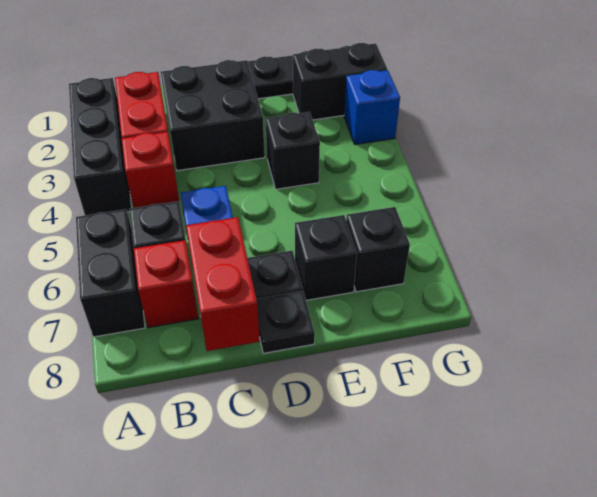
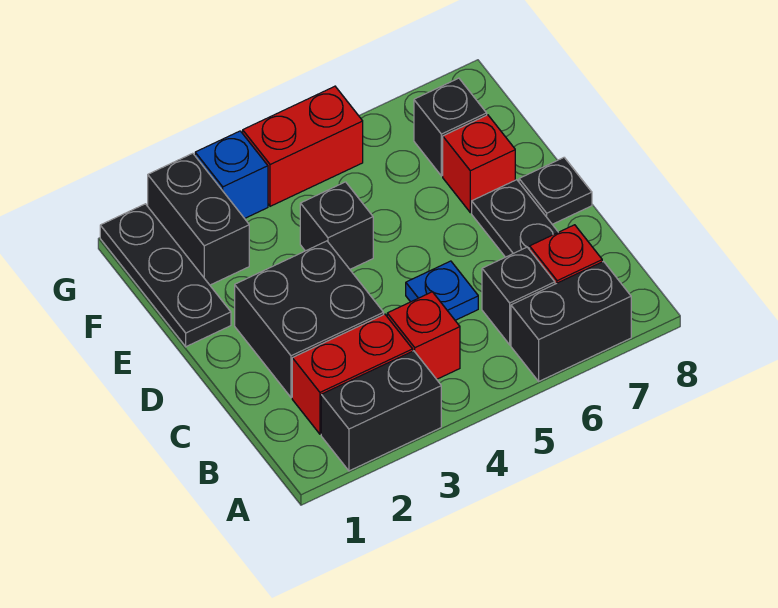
black 1x3 brick [69,78,132,215] -> black 1x2 brick [321,351,441,471]
red 1x2 brick [186,217,260,351] -> red 1x2 brick moved to [243,86,363,206]
black 1x1 brick [295,215,357,300] -> red 1x1 brick [443,115,515,213]

